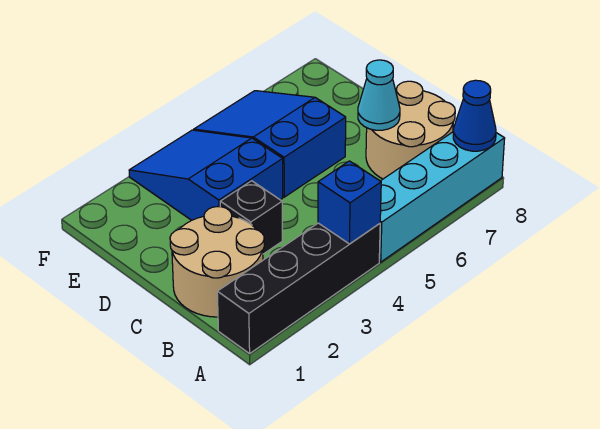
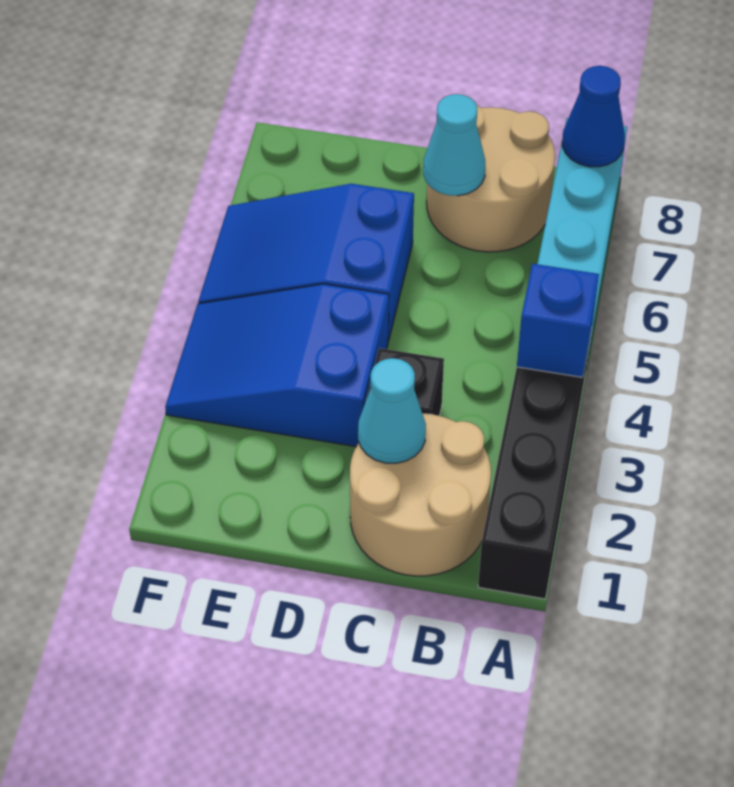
none -> cyan 1x1 cone [358,358,426,463]

